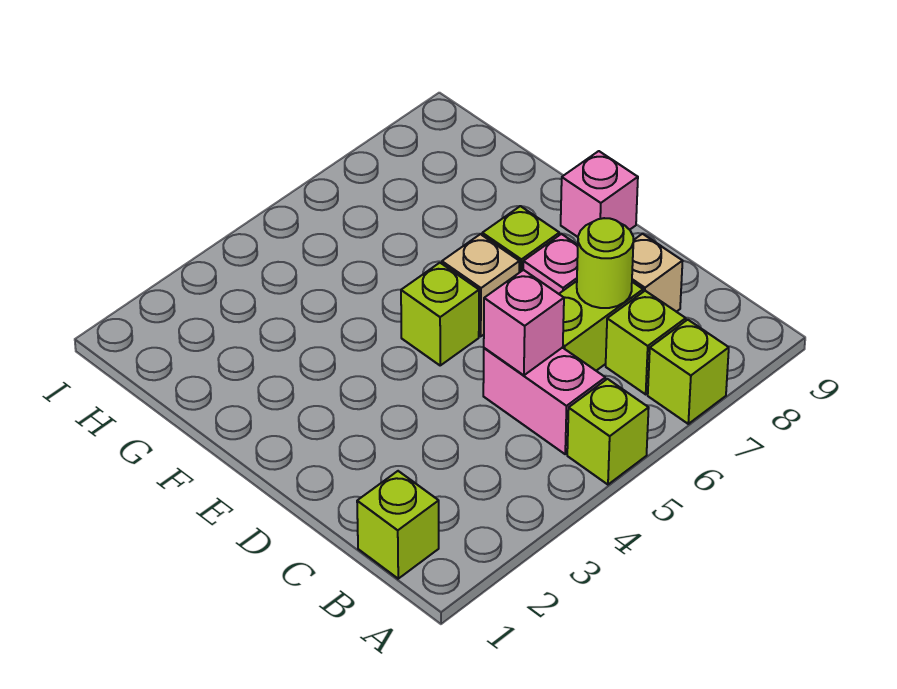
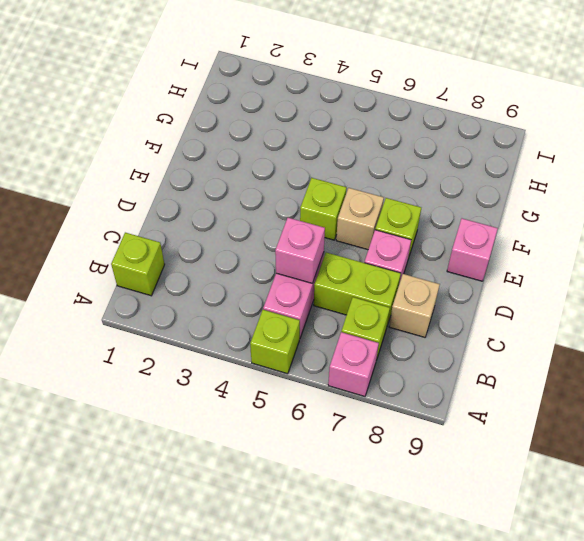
lime 1x1 brick [648,320,729,424] -> pink 1x1 brick [328,332,379,396]
lime 1x1 round brick [577,218,633,308] -> none

